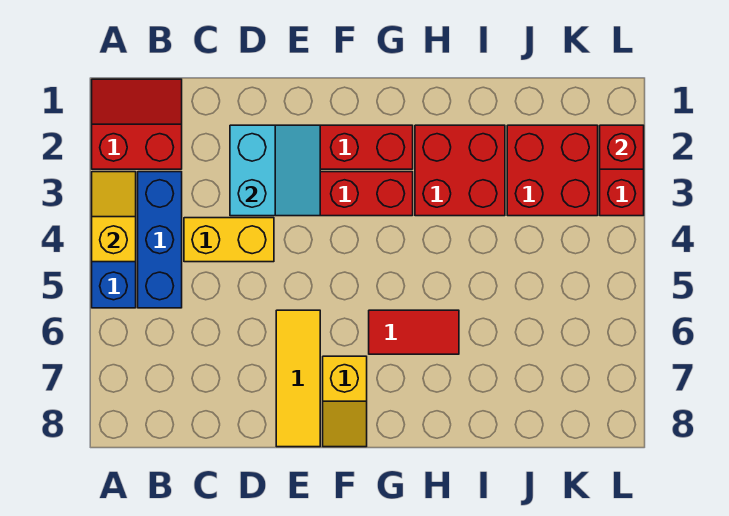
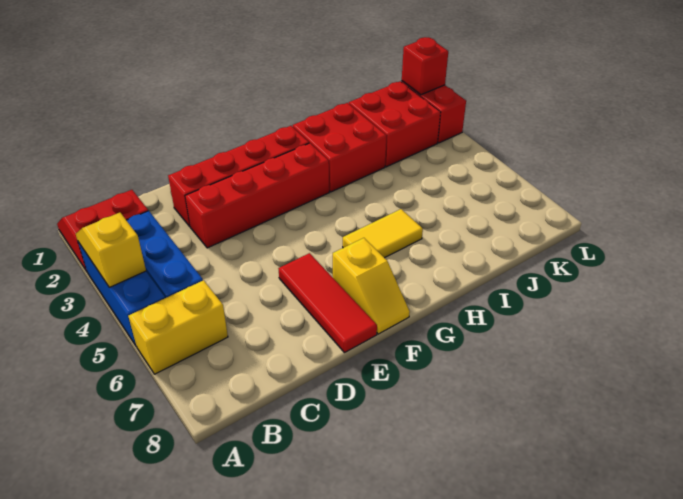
yellow 1x2 brick [184,218,274,262] -> yellow 1x2 brick moved to [129,280,228,374]
cyan 2x2 slope [230,125,320,216] -> none
yellow 1x3 tile [276,310,320,447] -> red 1x3 tile [278,253,377,353]
red 1x2 tile [369,310,459,354] -> yellow 1x2 tile [343,209,423,258]

